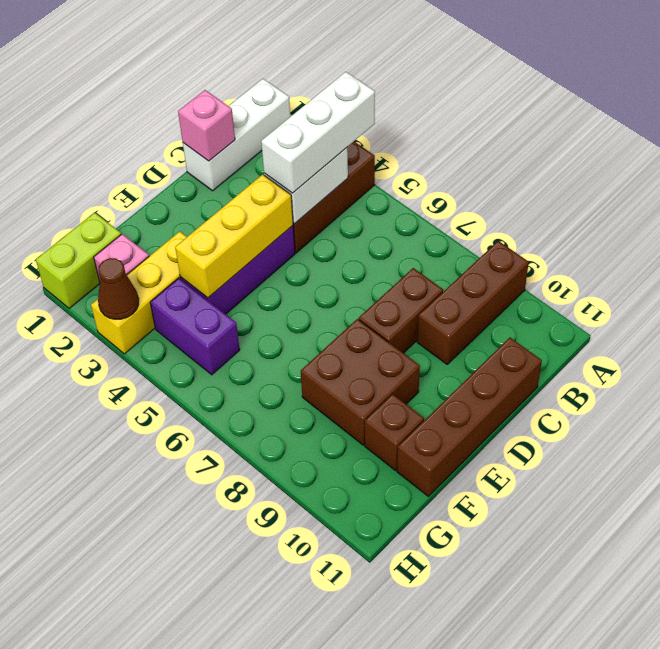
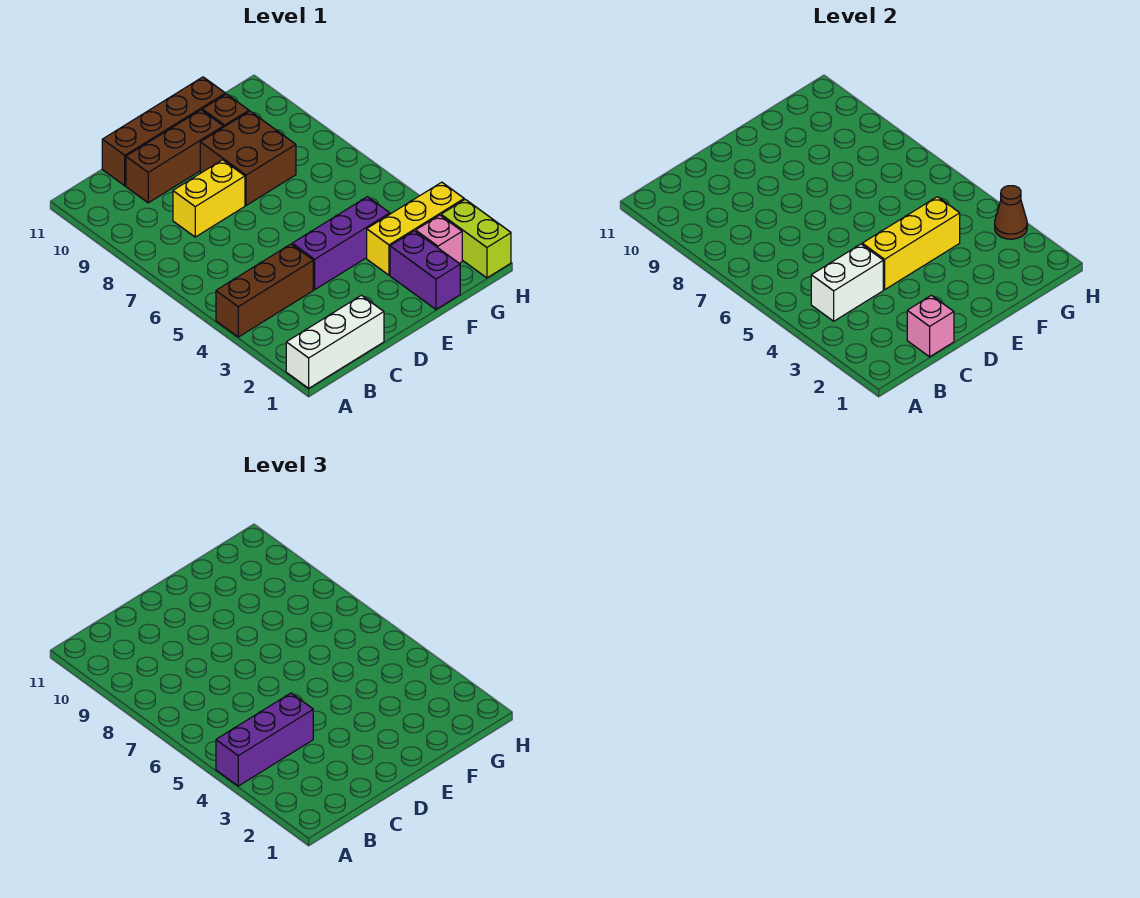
white 1x3 brick [261,72,375,193] -> purple 1x3 brick [216,693,313,786]
brown 1x3 brick [417,241,529,364] -> brown 1x3 brick moved to [126,110,223,203]
brown 1x2 brick [359,268,443,353] -> yellow 1x2 brick [173,160,245,237]
lime 1x2 brick [36,213,121,309] -> lime 1x2 brick turned to [441,199,511,278]
purple 1x2 brick [150,278,240,375] -> purple 1x2 brick moved to [390,231,460,309]

